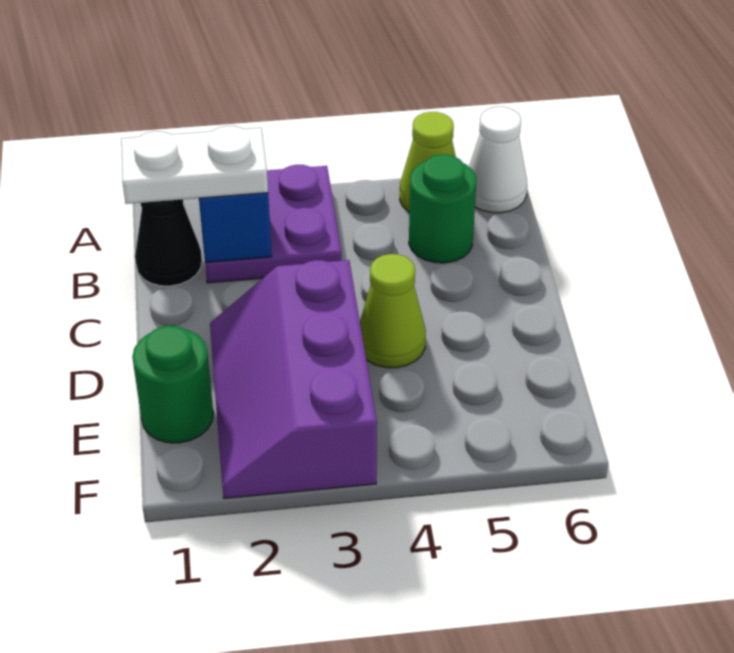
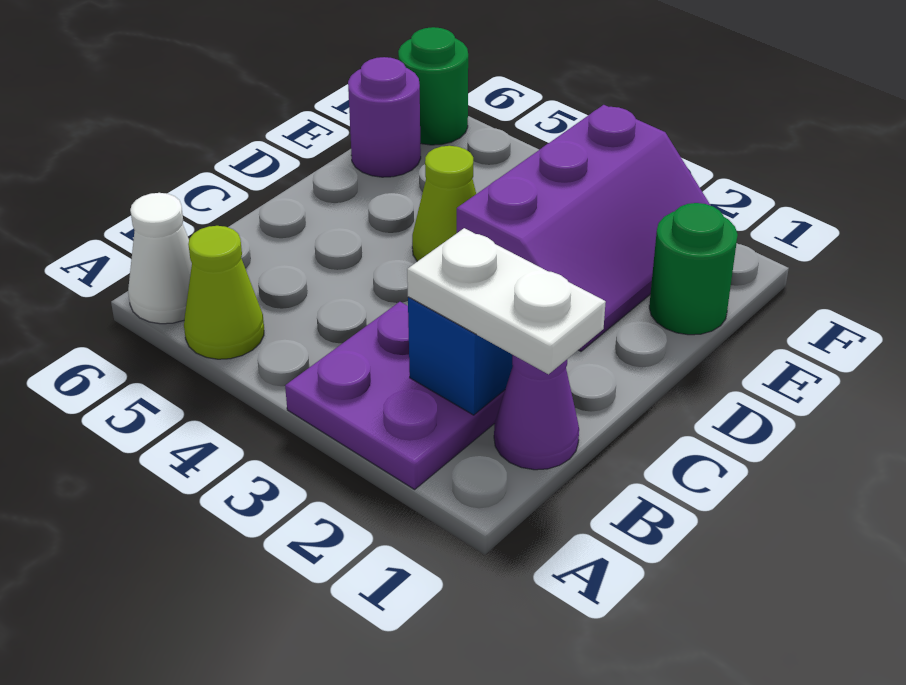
black 1x1 cone [135,199,202,286] -> purple 1x1 cone [494,355,579,470]
green 1x1 round brick [409,154,476,263] -> green 1x1 round brick moved to [398,27,468,145]
none -> purple 1x1 round brick [348,57,421,177]

